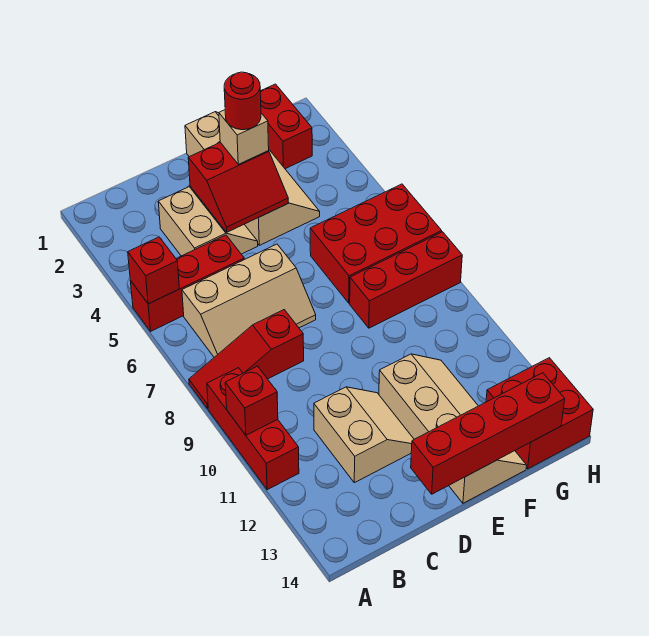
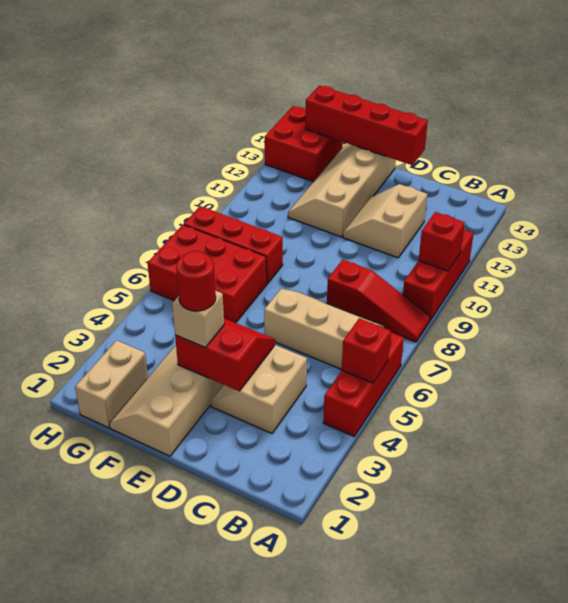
red 1x3 brick [131,235,244,331] -> red 1x3 brick turned to [323,333,404,436]
red 1x2 brick [260,84,312,169] -> tan 1x2 brick [75,340,148,428]

